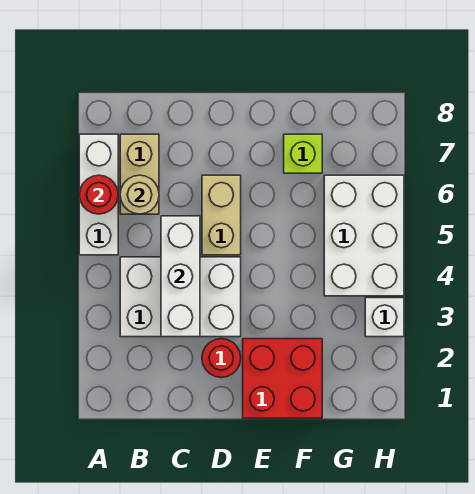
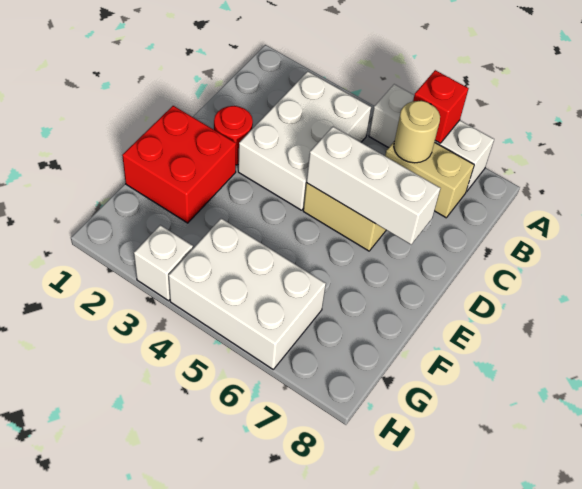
red 1x1 round brick [79,175,118,214] -> red 1x1 brick [413,70,469,143]
white 1x3 brick [161,216,200,337] -> white 1x3 brick moved to [306,127,441,244]
lime 1x1 brick [284,134,322,173] -> none

